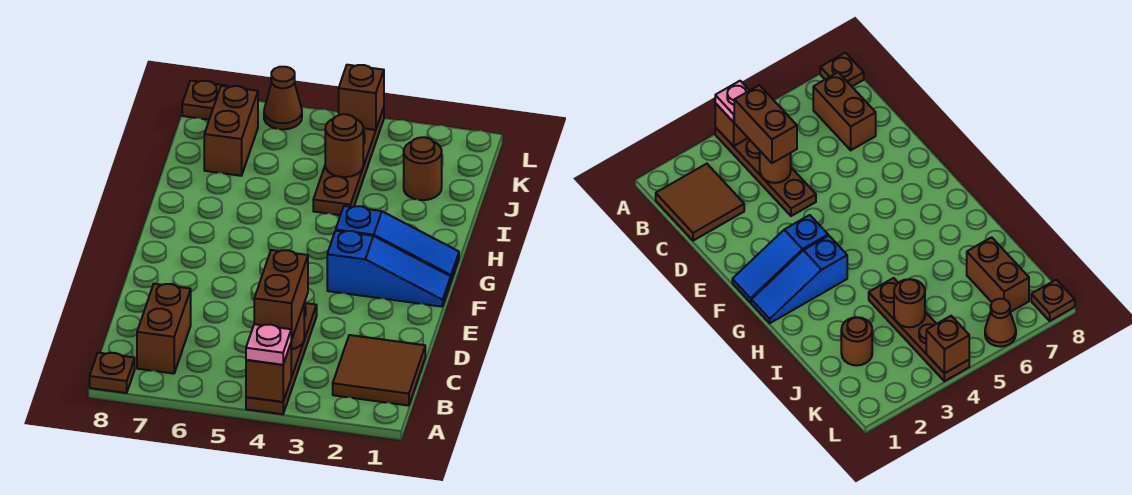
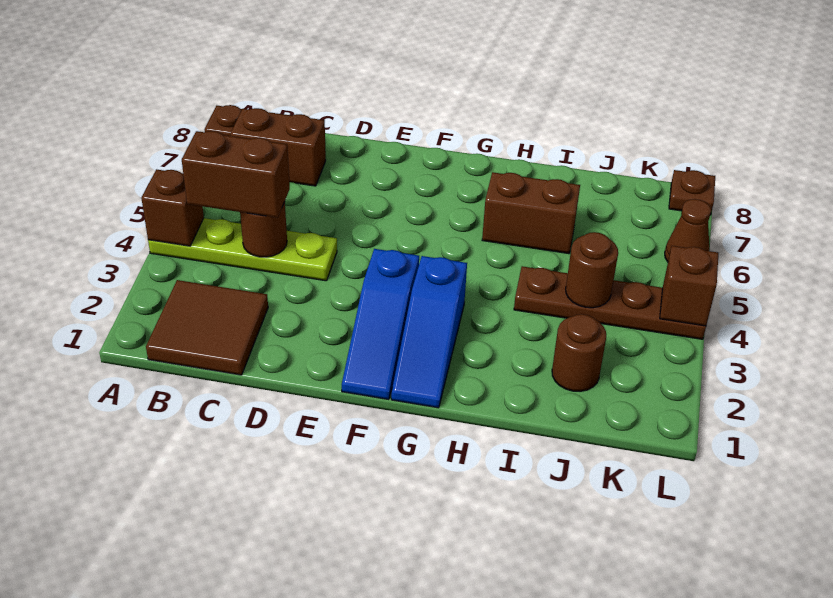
brown 1x4 plate [246,303,317,414] -> lime 1x4 plate [148,218,337,281]
pink 1x1 plate [246,324,291,365] -> none
brown 1x2 brick [204,86,258,176] -> brown 1x2 brick moved to [482,172,580,254]

